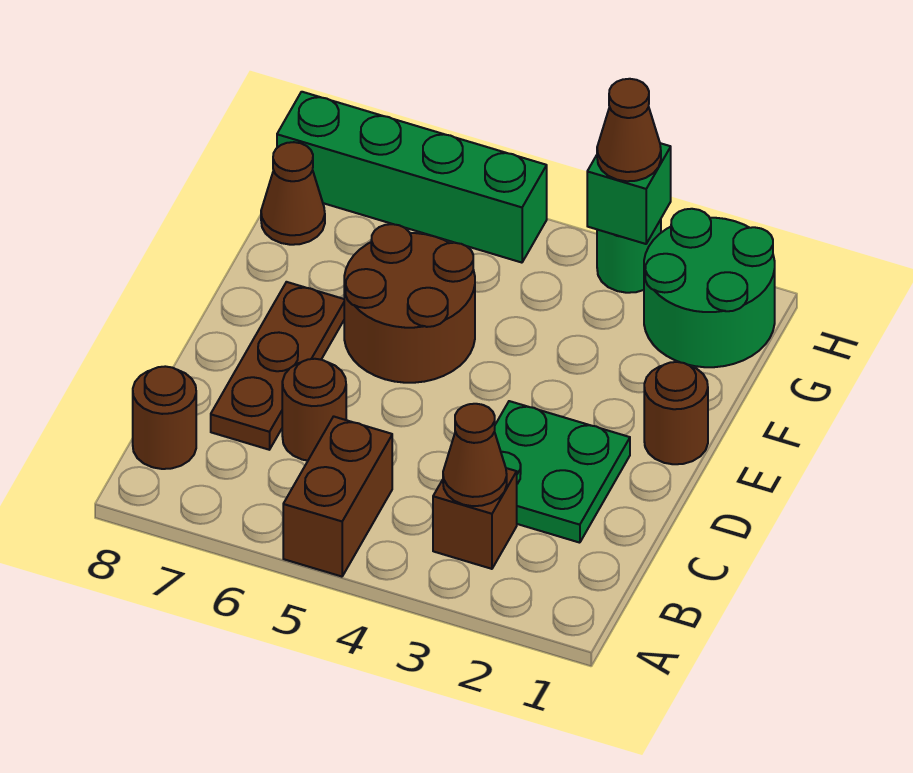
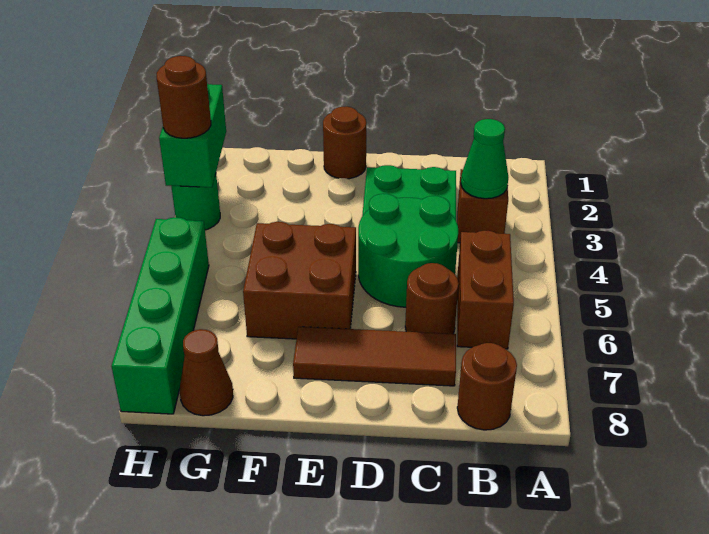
brown 1x2 brick [283,416,392,577] -> brown 1x2 brick turned to [457,231,514,349]
brown 1x1 cone [443,404,507,506] -> green 1x1 cone [461,119,508,199]
brown 1x3 plate [211,282,344,450] -> brown 1x3 tile [293,327,456,386]
brown 2x2 round brick [344,224,475,383] -> brown 2x2 brick [243,222,356,339]
green 2x2 round brick [644,209,775,367] -> green 2x2 round brick moved to [358,194,458,307]
green 1x1 brick [587,143,671,244] -> green 1x2 brick [159,84,226,187]
brown 1x1 cone [597,79,661,181] -> brown 1x1 round brick [157,56,211,138]

